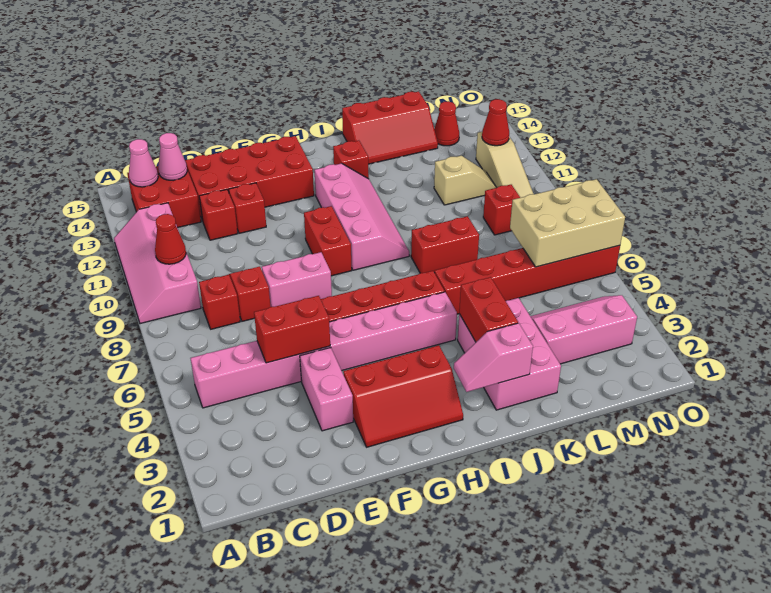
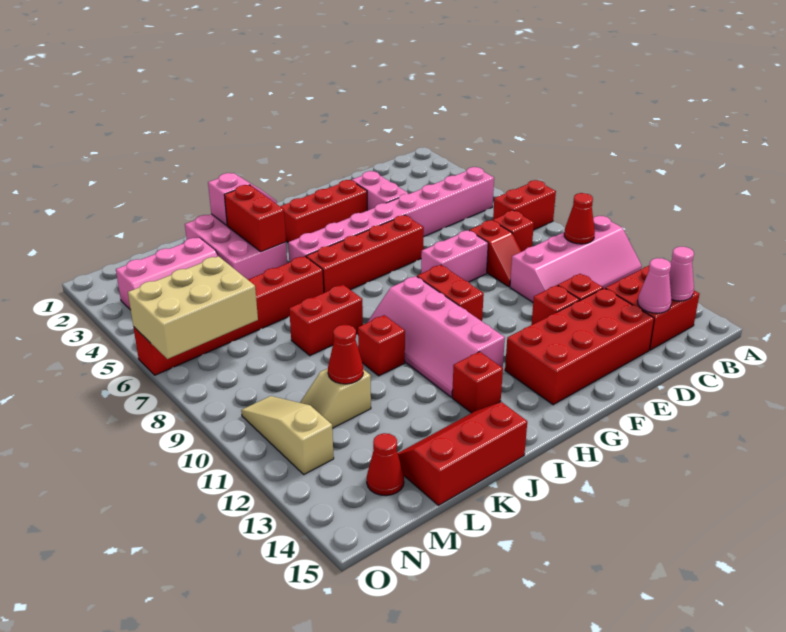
pink 2x4 slope [114,203,201,324] -> pink 2x4 slope turned to [510,216,642,302]
red 1x2 brick [254,296,330,363] -> red 1x2 brick moved to [493,180,556,230]
red 1x1 brick [483,185,520,235] -> red 1x1 brick moved to [358,315,405,376]
red 1x1 cone [482,99,509,146] -> red 1x1 cone moved to [328,325,363,384]

